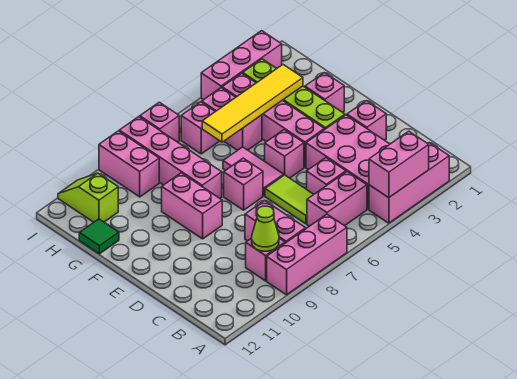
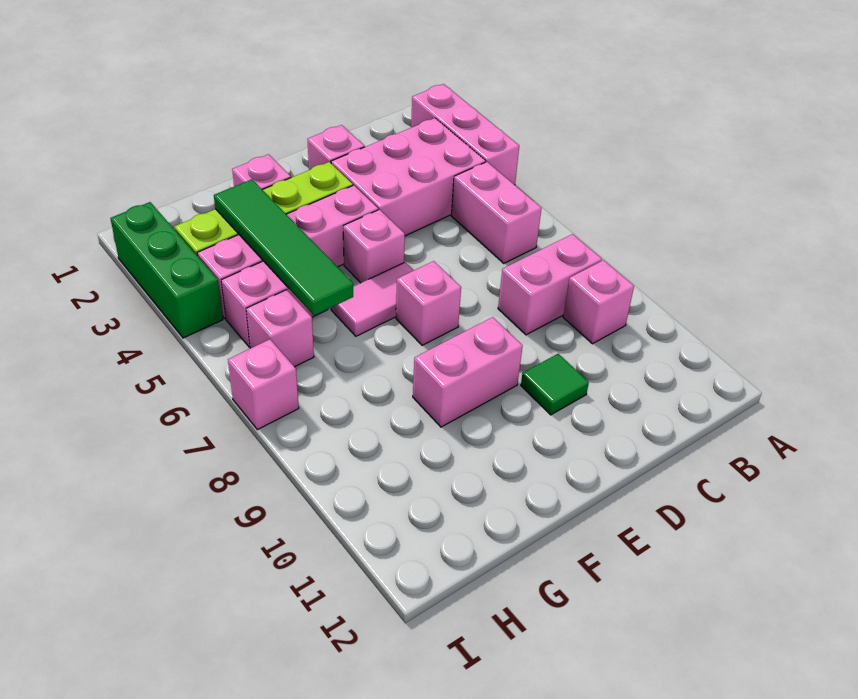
pink 1x2 brick [369,131,429,198] -> none
pink 1x3 brick [267,214,347,295] -> none
lime 1x1 cone [252,206,279,251] -> none
pink 1x1 brick [307,158,346,194] -> none
lime 1x2 tile [265,175,314,224] -> none
pink 1x4 brick [119,117,222,198] -> none
yellow 1x4 tile [202,65,303,142] -> green 1x4 tile [214,179,353,315]
green 1x1 tile [79,219,119,254] -> green 1x1 tile moved to [521,354,589,415]
pink 1x2 brick [99,131,159,197] -> none
lime 1x2 slope [58,173,118,222] -> none
pink 1x3 brick [201,31,282,100] -> green 1x3 brick [110,202,223,338]

